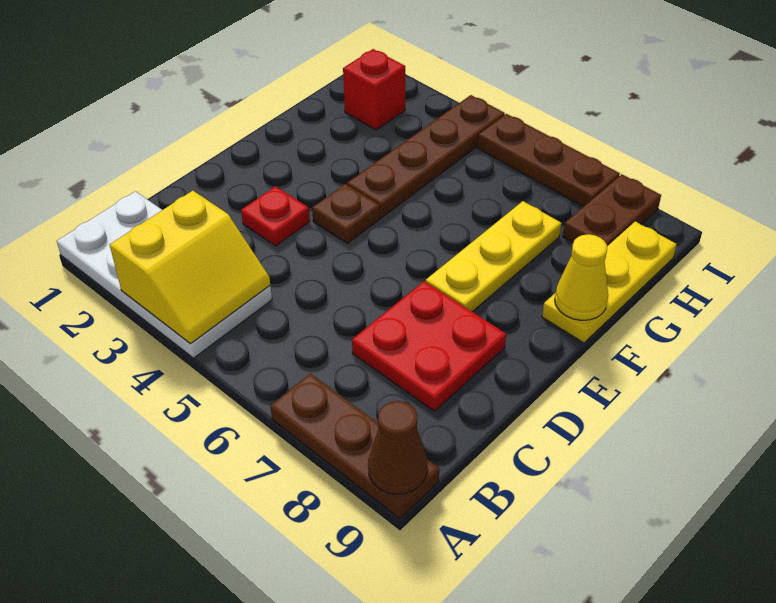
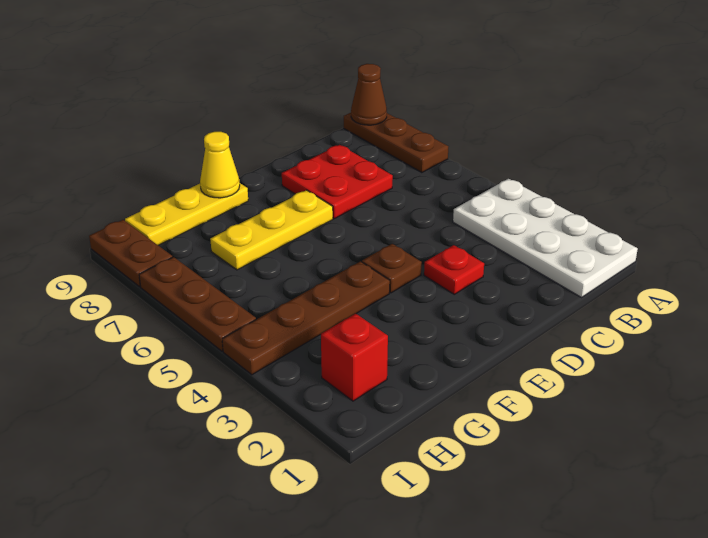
yellow 2x2 slope [110,191,270,344] -> none
brown 1x2 plate [563,174,661,246] -> brown 1x2 plate turned to [89,220,172,287]

